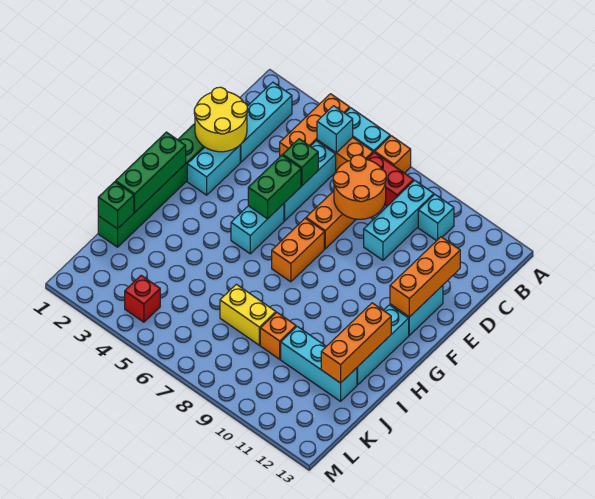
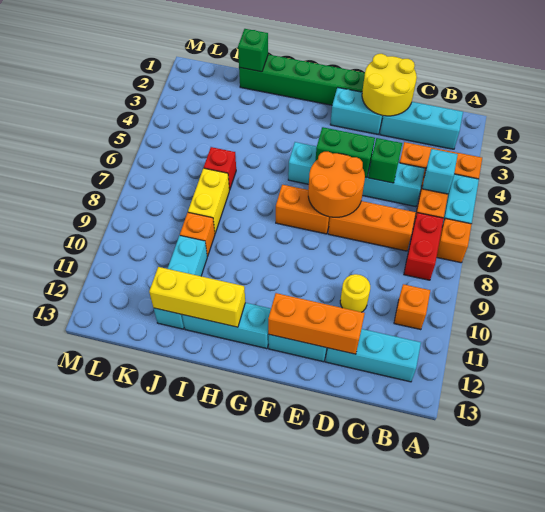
cyan 1x3 brick [364,180,434,260] -> cyan 1x3 brick moved to [326,329,421,382]
cyan 1x1 brick [418,195,454,241] -> orange 1x1 brick [394,284,430,330]
orange 2x2 round brick [333,155,386,219] -> orange 2x2 round brick moved to [308,152,365,217]
none -> yellow 1x1 round brick [340,274,370,312]
green 1x3 brick [116,132,186,212] -> none
orange 1x3 brick [321,303,391,383] -> yellow 1x3 brick [149,267,245,327]
red 1x1 brick [125,275,160,322] -> red 1x1 brick moved to [204,147,236,190]

